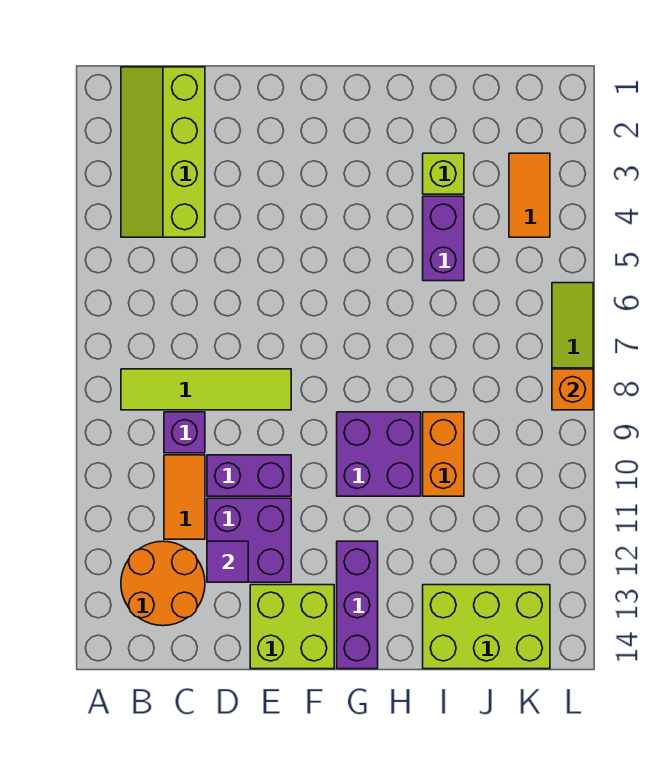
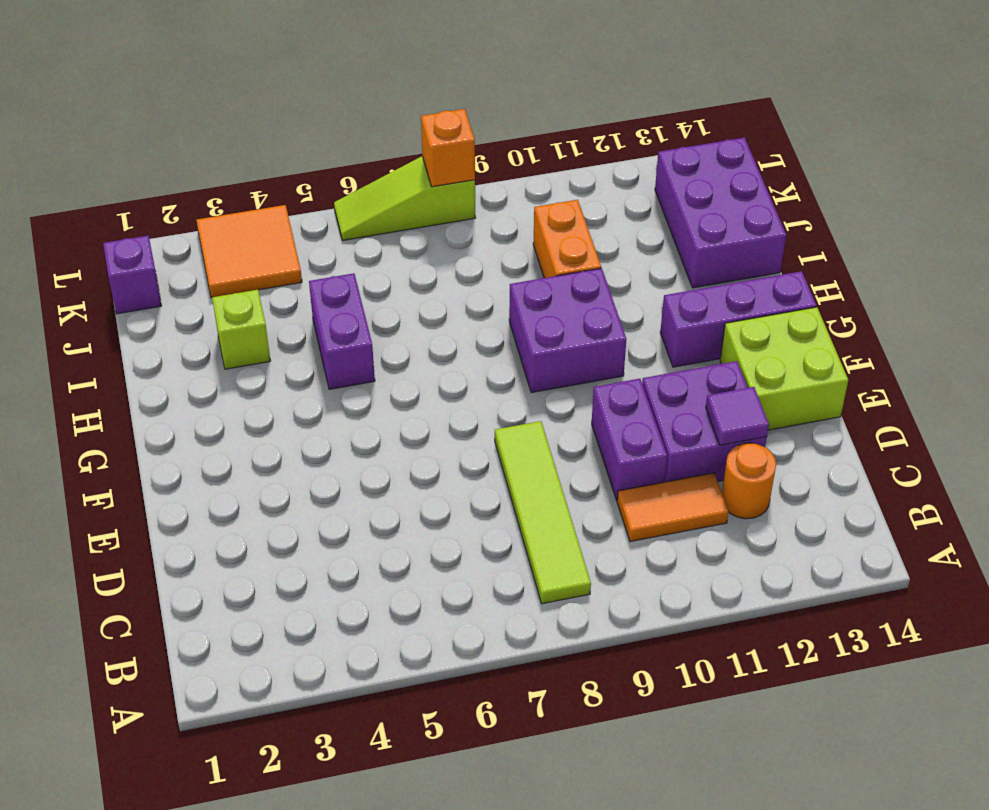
lime 2x4 slope [121,67,205,237] -> none
orange 2x2 round brick [121,541,205,626] -> orange 1x1 round brick [722,443,776,519]
purple 1x1 brick [164,412,205,453] -> purple 1x1 brick moved to [103,236,161,314]
purple 1x2 brick [423,196,464,281] -> purple 1x2 brick turned to [309,273,375,389]
orange 1x2 brick [423,412,464,496] -> orange 1x2 brick turned to [533,200,601,278]
lime 2x3 brick [423,585,550,669] -> purple 2x3 brick [655,138,786,288]
orange 1x2 tile [509,153,550,237] -> orange 2x2 tile [196,205,302,298]

